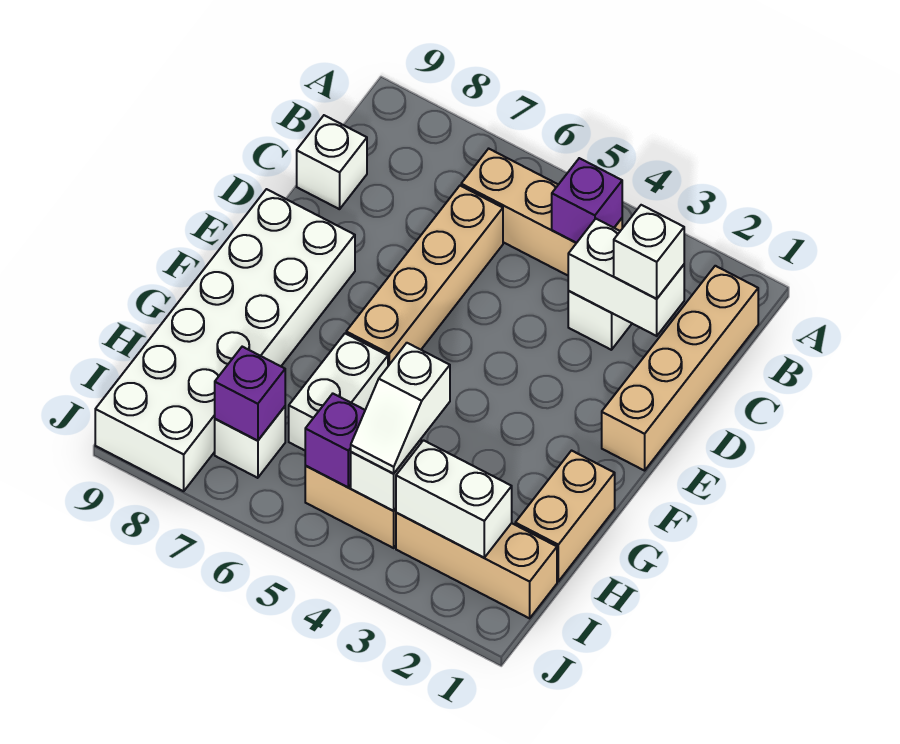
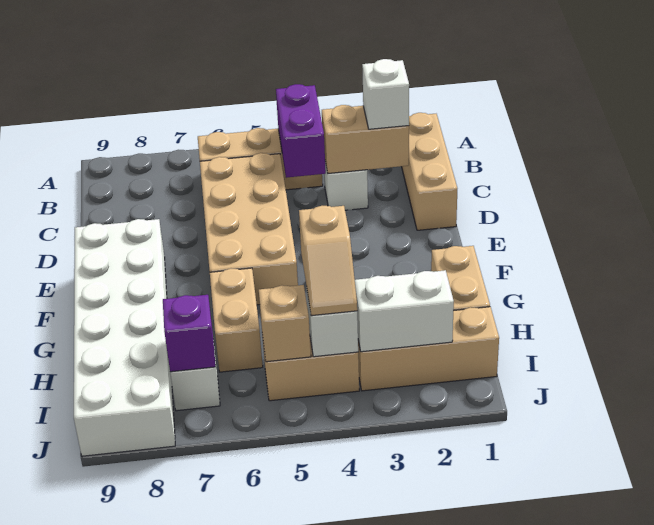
tan 1x4 brick [602,266,758,471] -> tan 1x3 brick [402,113,457,230]
purple 1x1 brick [552,158,622,243] -> purple 1x2 brick [276,84,326,178]
white 1x2 brick [568,219,684,336] -> tan 1x2 brick [322,105,409,173]
tan 1x4 brick [346,186,503,366] -> tan 2x4 brick [200,153,298,305]
white 1x1 brick [297,115,367,209] -> none
white 1x2 brick [289,334,388,450] -> tan 1x2 brick [210,268,263,372]
white 1x2 slope [351,343,450,474] -> tan 1x2 slope [299,206,357,316]
purple 1x1 brick [305,394,365,487] -> tan 1x1 brick [259,285,311,362]

